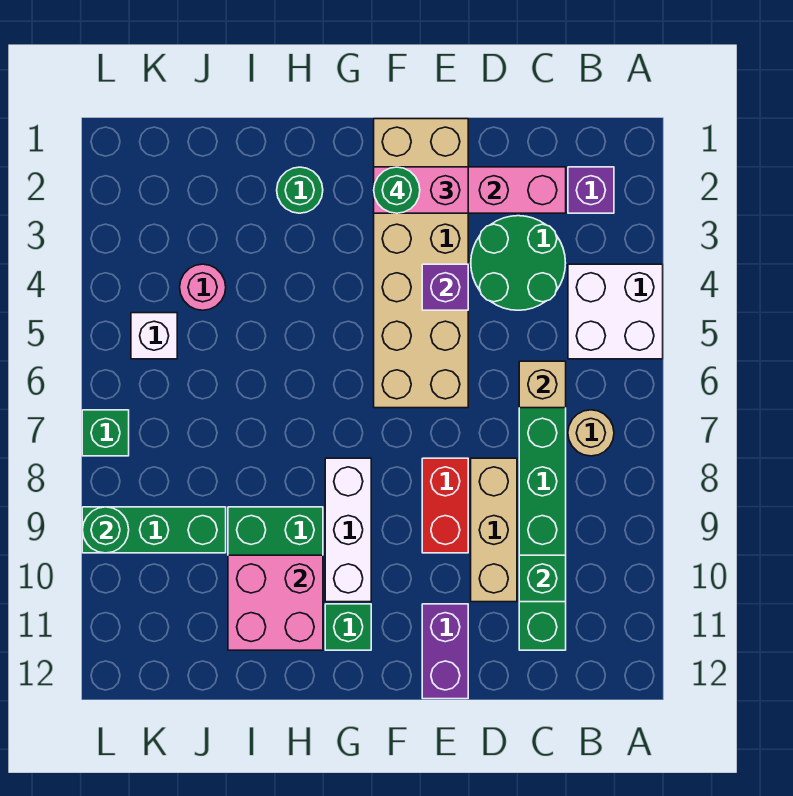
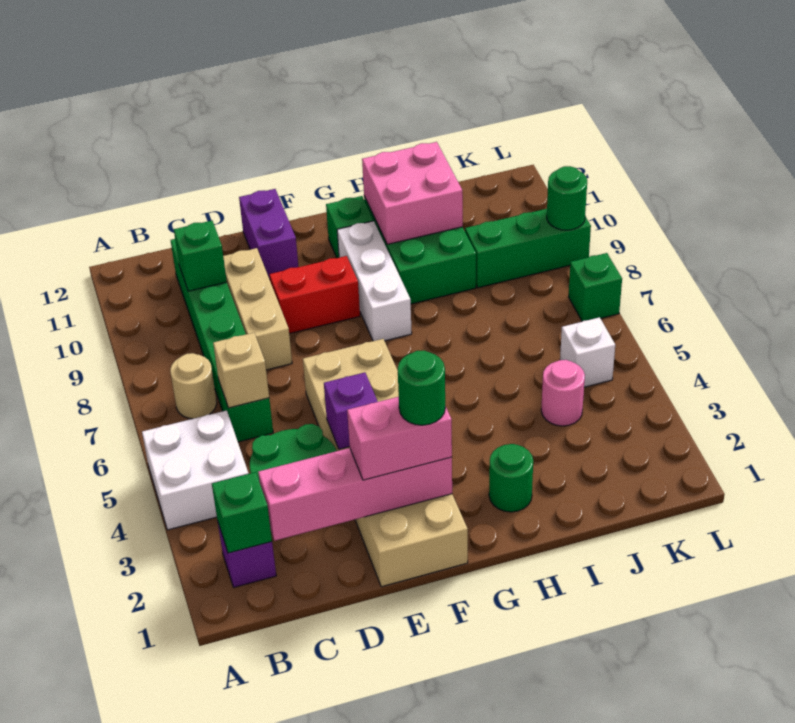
none -> green 1x1 brick [212,472,272,553]
red 1x2 brick [422,458,468,553] -> red 1x2 brick turned to [269,256,360,334]

